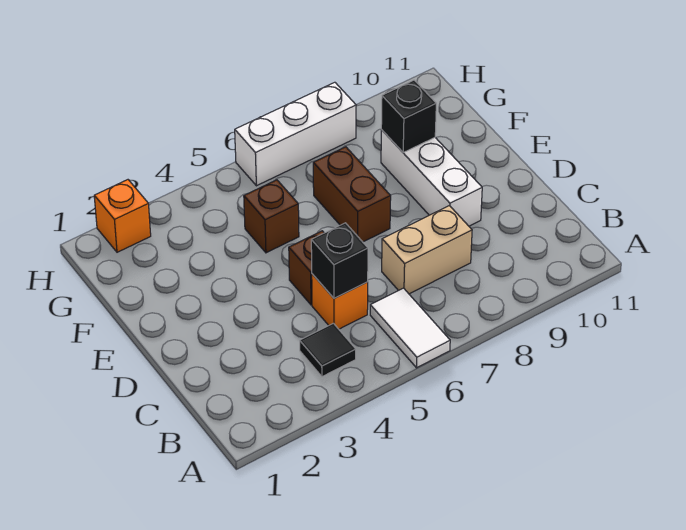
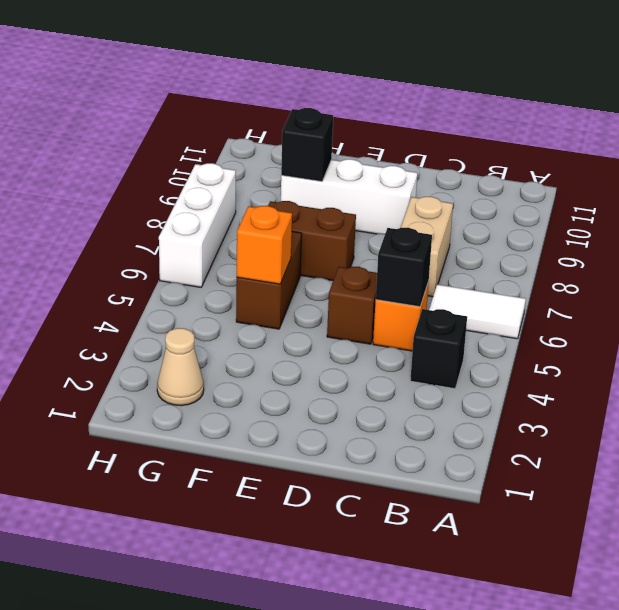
black 1x1 tile [300,323,356,377] -> black 1x1 brick [410,309,467,389]
brown 1x1 brick [244,180,299,253] -> brown 1x2 brick [236,232,302,329]
none -> tan 1x1 cone [157,328,204,406]
orange 1x1 brick [94,180,151,252] -> orange 1x1 brick moved to [237,206,292,284]

